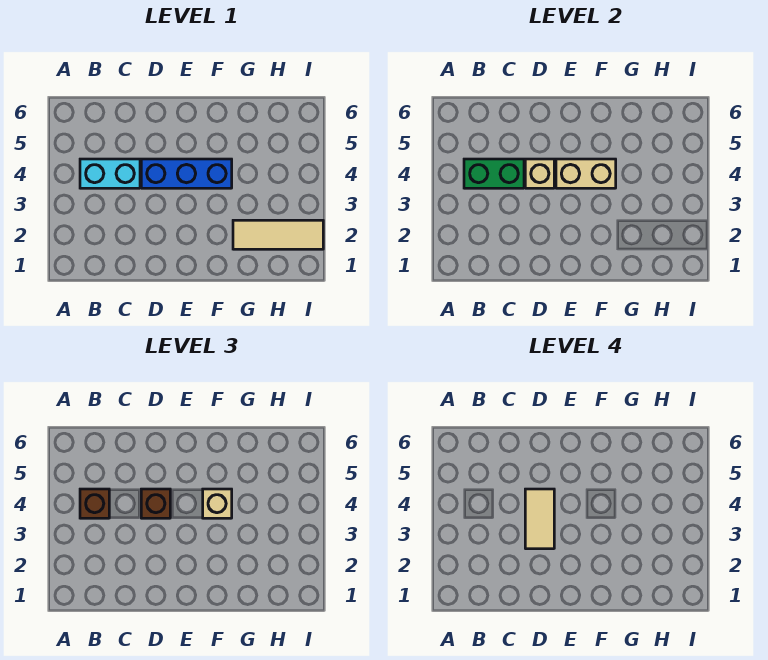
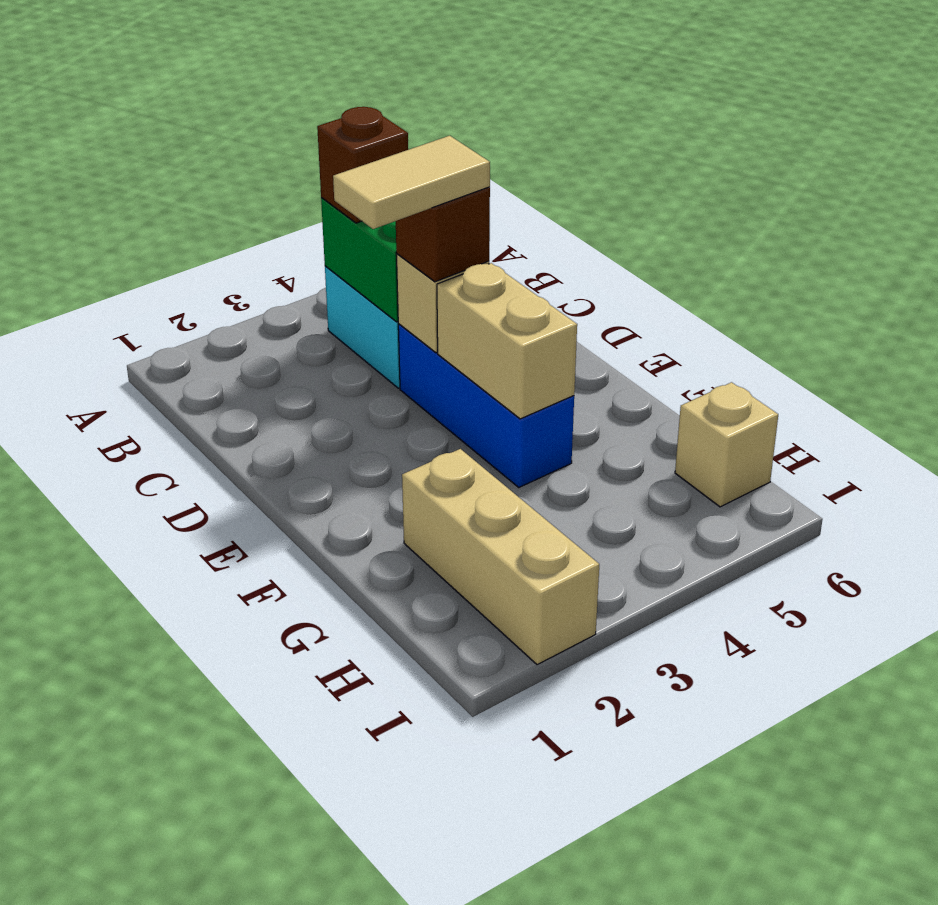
tan 1x1 brick [203,489,232,518] -> tan 1x1 brick moved to [675,382,778,507]
tan 1x3 tile [233,220,323,249] -> tan 1x3 brick [402,449,599,665]

